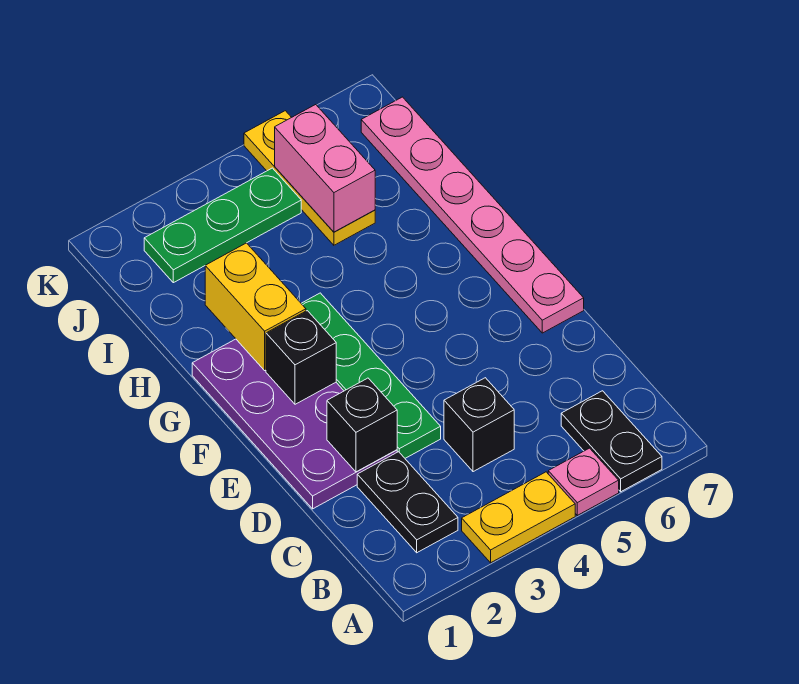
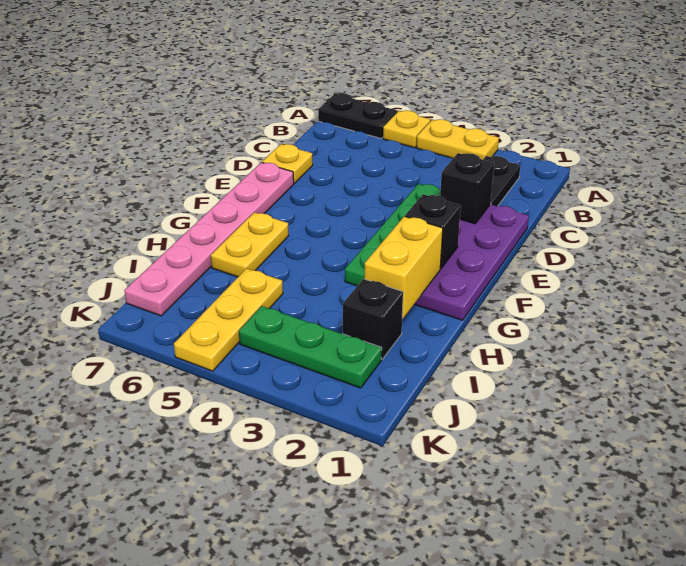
pink 1x1 plate [548,448,619,515] -> yellow 1x1 plate [383,110,430,148]
black 1x2 plate [561,391,662,492] -> black 1x2 plate turned to [318,93,397,138]
black 1x1 brick [444,378,514,472] -> black 1x1 brick moved to [343,279,403,359]
none -> yellow 1x1 plate [262,144,313,183]
none -> yellow 1x2 plate [211,212,289,277]
pink 1x2 brick [275,105,375,232] -> none

